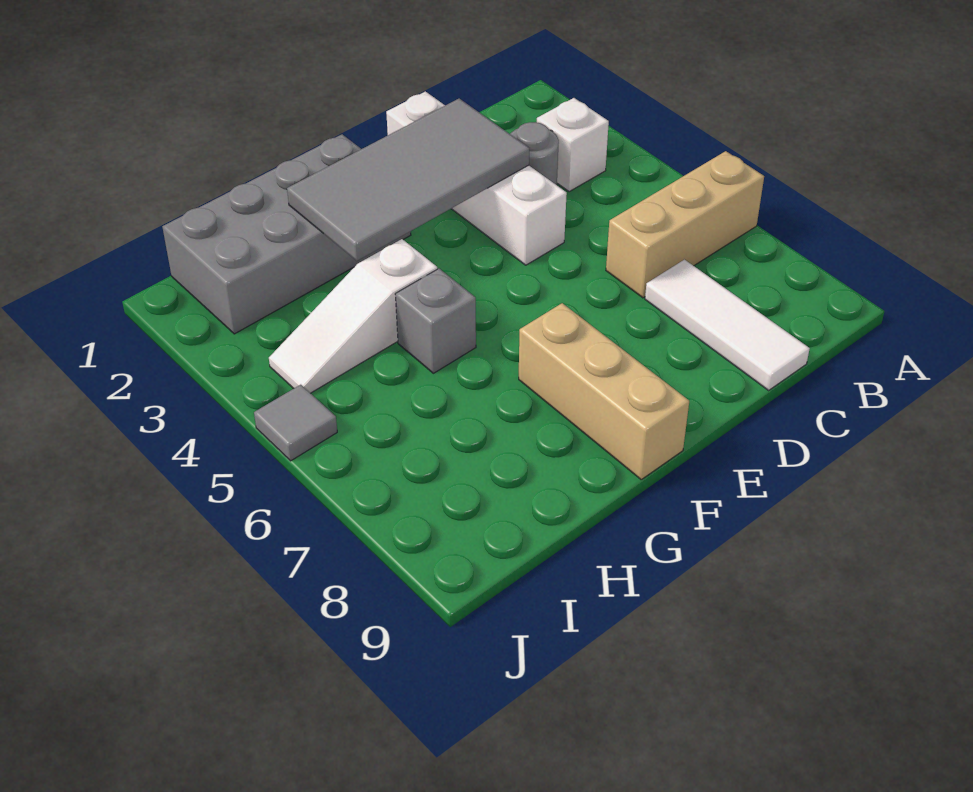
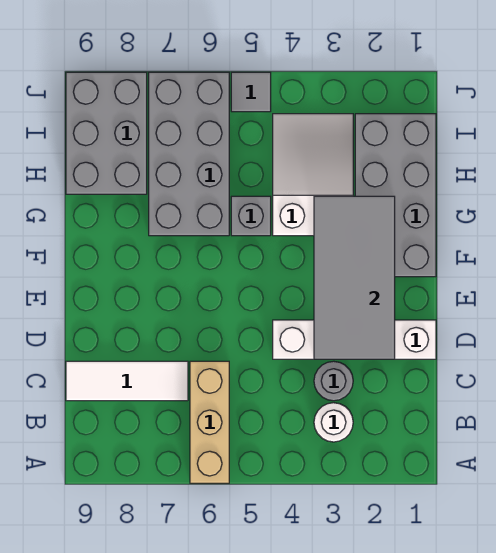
white 1x1 brick [537,98,609,192] -> white 1x1 round brick [314,403,353,442]
tan 1x3 brick [519,303,689,479] -> none
white 1x3 slope [269,239,437,393] -> white 2x3 slope [273,114,353,236]
none -> grey 2x4 brick [149,72,229,236]
none -> grey 2x3 brick [66,72,147,194]

